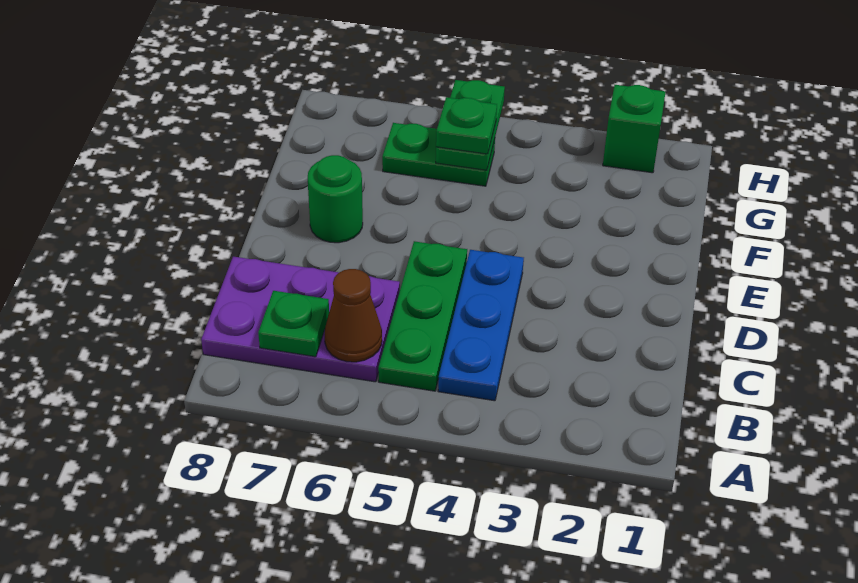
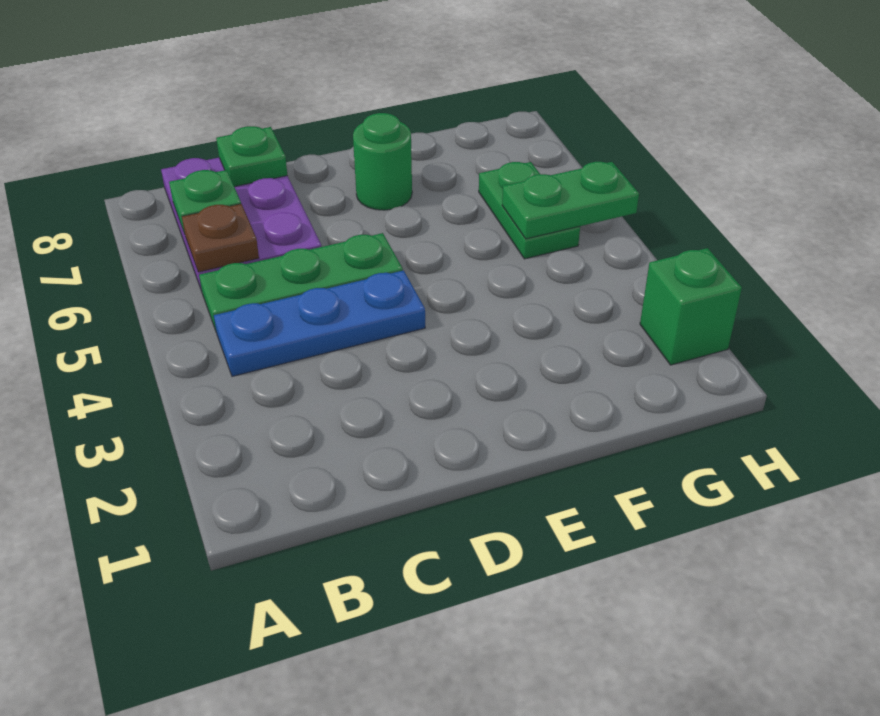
brown 1x1 cone [324,269,382,362] -> brown 1x1 plate [182,204,259,272]
green 1x1 plate [436,97,497,154] -> green 1x1 plate moved to [216,126,288,187]

